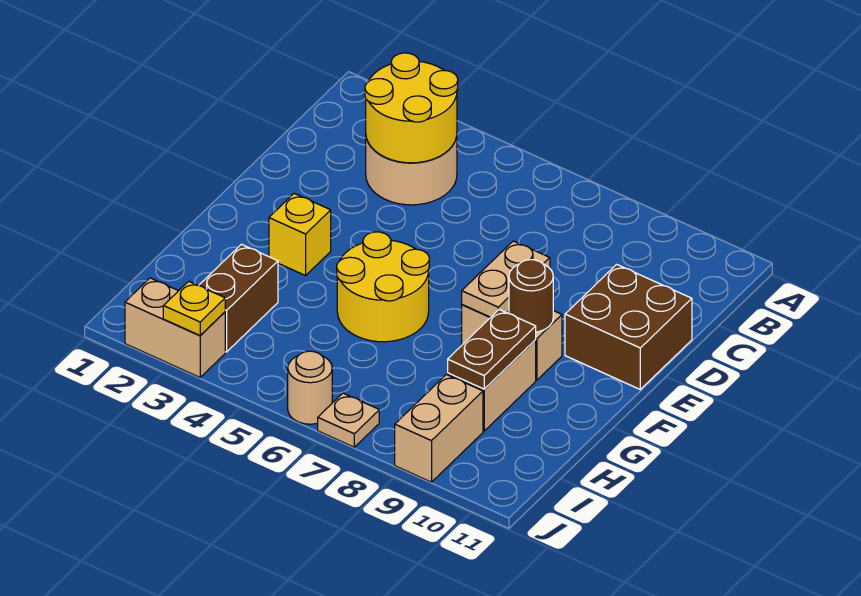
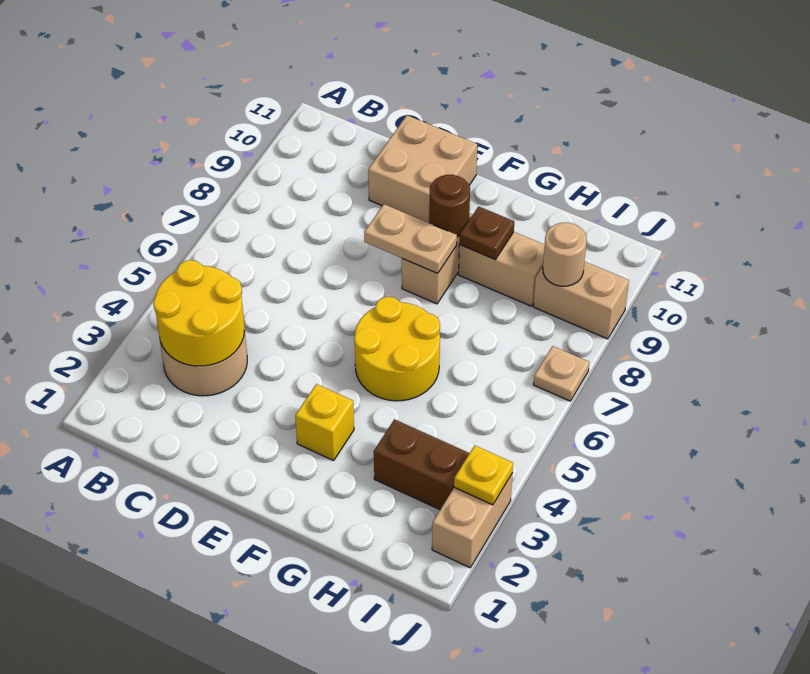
brown 2x2 brick [565,264,692,389] -> tan 2x2 brick [368,115,477,222]
brown 1x2 plate [448,310,536,389] -> brown 1x1 plate [459,206,514,260]
tan 1x1 round brick [288,351,332,424] -> tan 1x1 round brick moved to [543,223,587,286]

